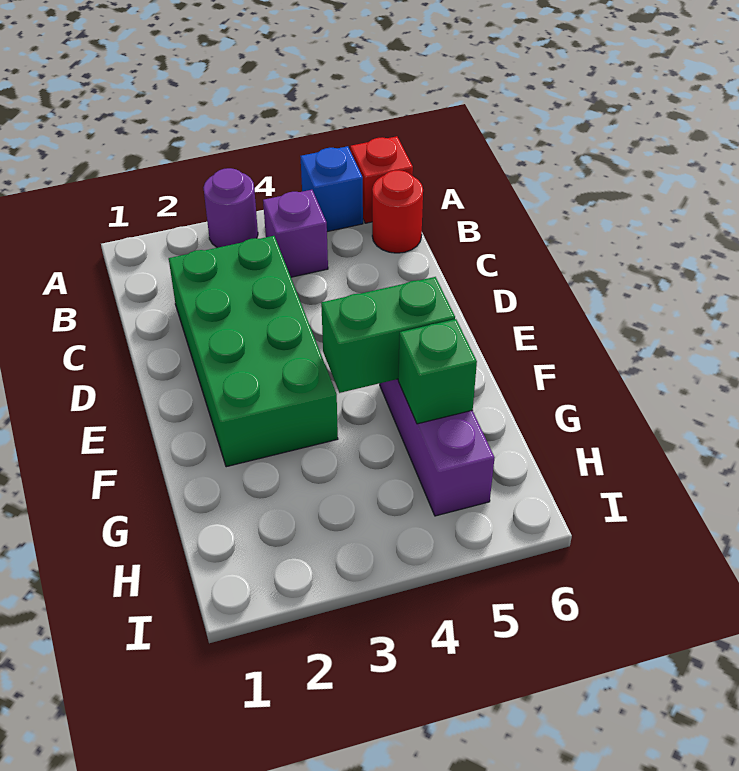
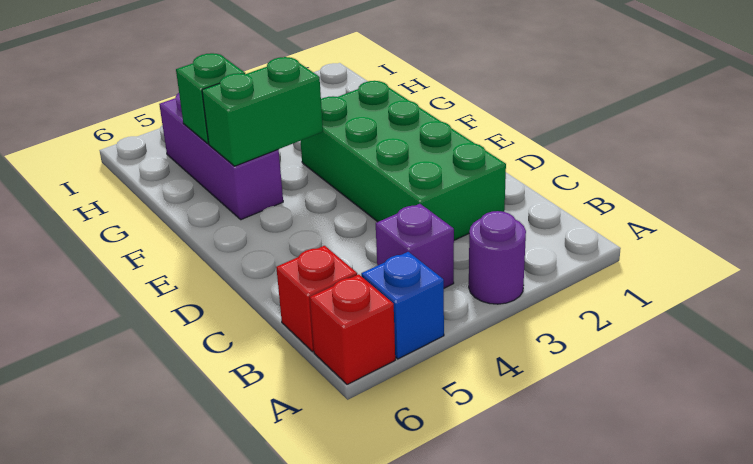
red 1x1 round brick [372,170,423,253] -> red 1x1 brick [276,246,357,351]

